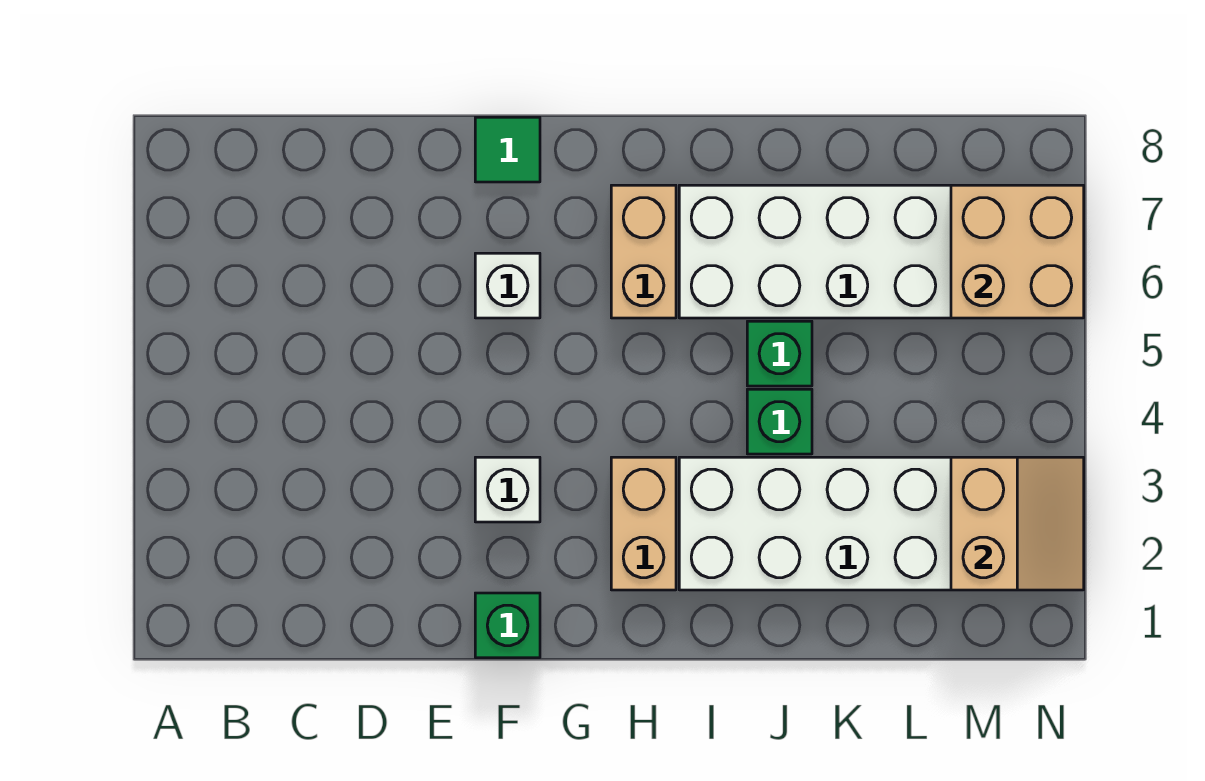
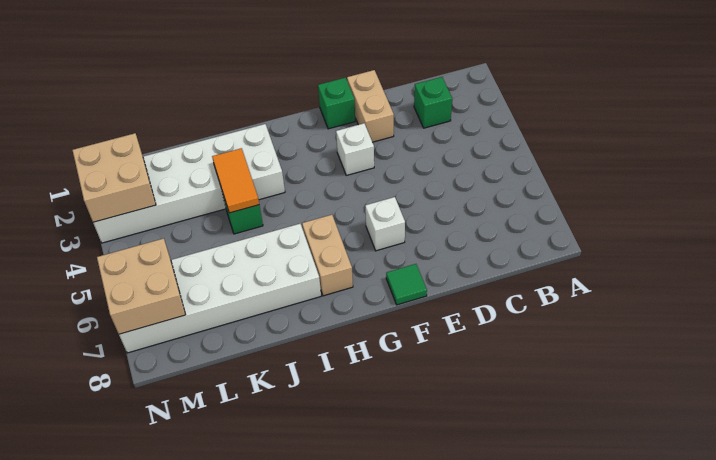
tan 1x2 brick [611,457,676,590] -> tan 1x2 brick moved to [347,70,394,142]
none -> orange 1x2 tile [212,148,259,213]
green 1x1 brick [747,321,812,386] -> green 1x1 brick moved to [414,77,452,128]
tan 2x2 slope [951,457,1084,590] -> tan 2x2 brick [73,133,156,222]

